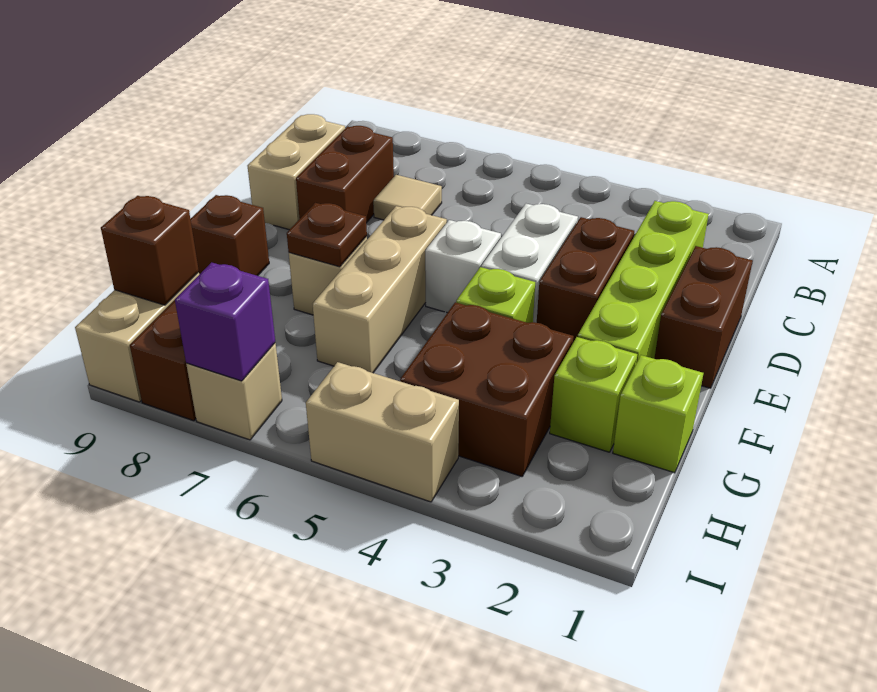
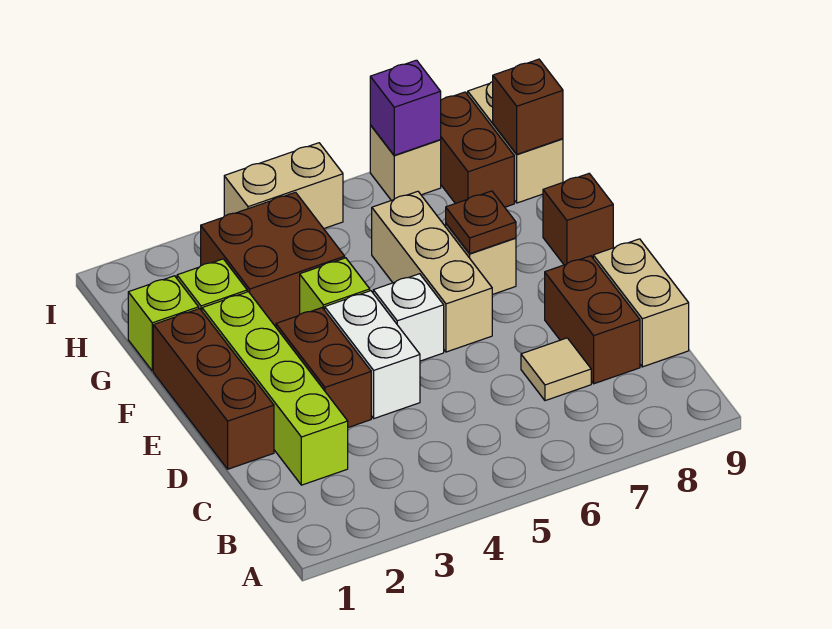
brown 1x2 brick [654,246,753,388] -> brown 1x3 brick [153,309,274,469]

